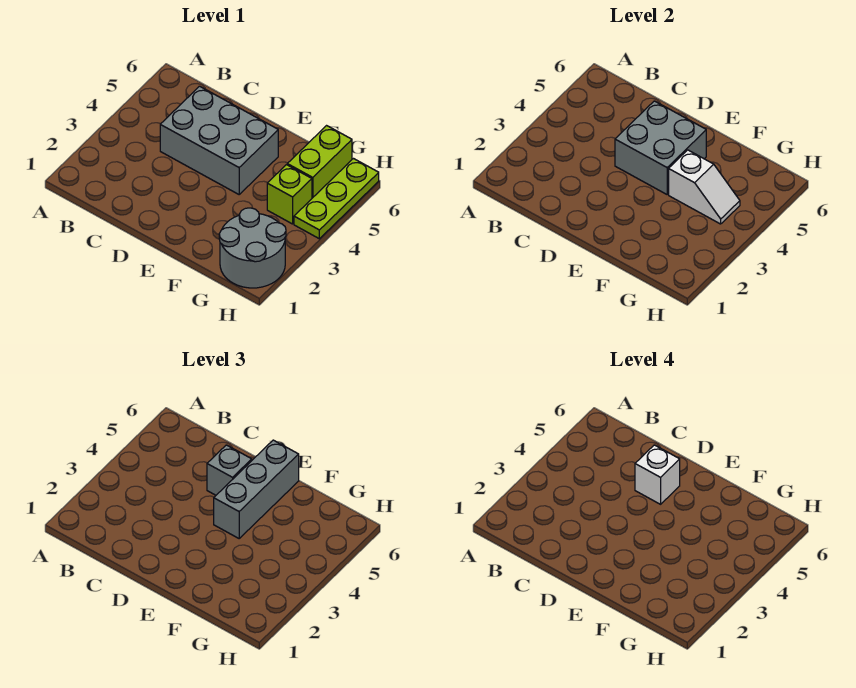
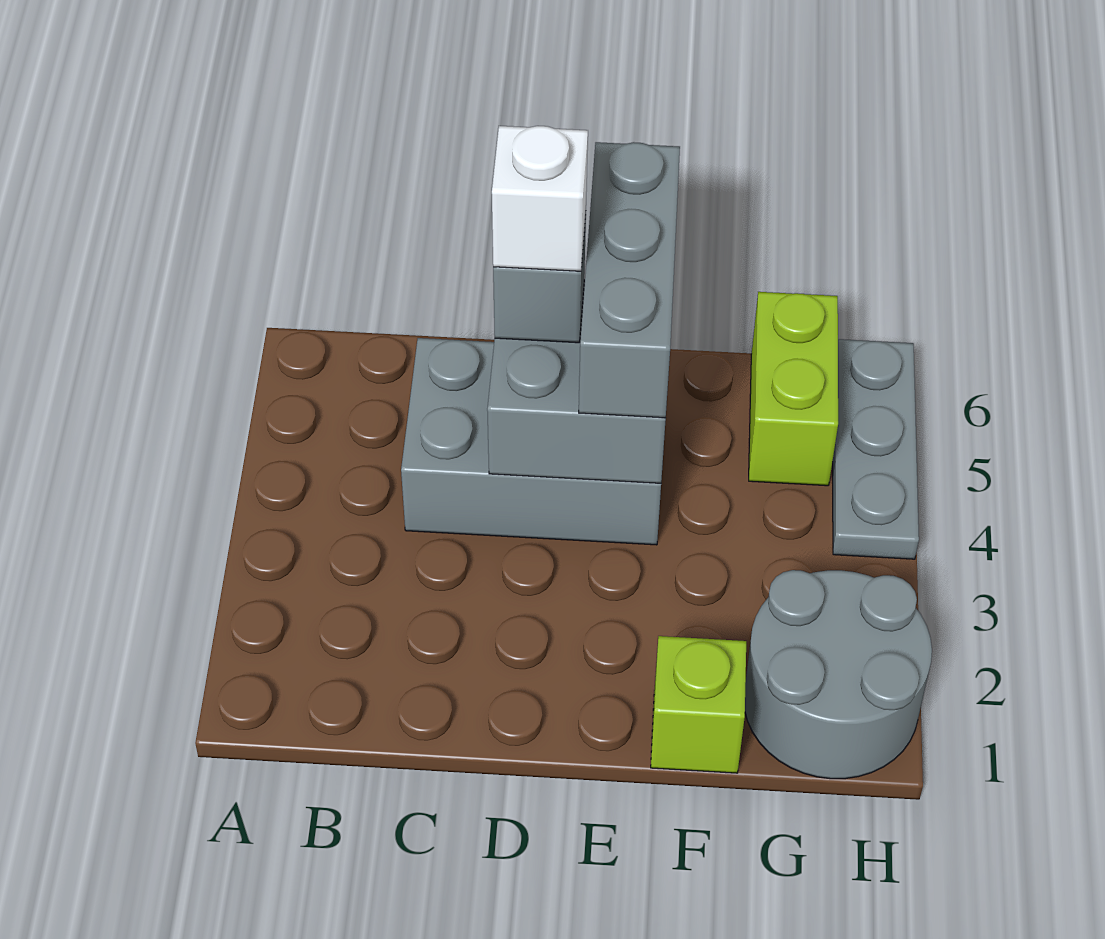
white 1x2 slope [669,150,740,224] -> none
lime 1x1 brick [267,165,312,224] -> lime 1x1 brick moved to [651,636,746,773]
lime 1x3 plate [294,159,379,239] -> grey 1x3 plate [833,339,919,559]

